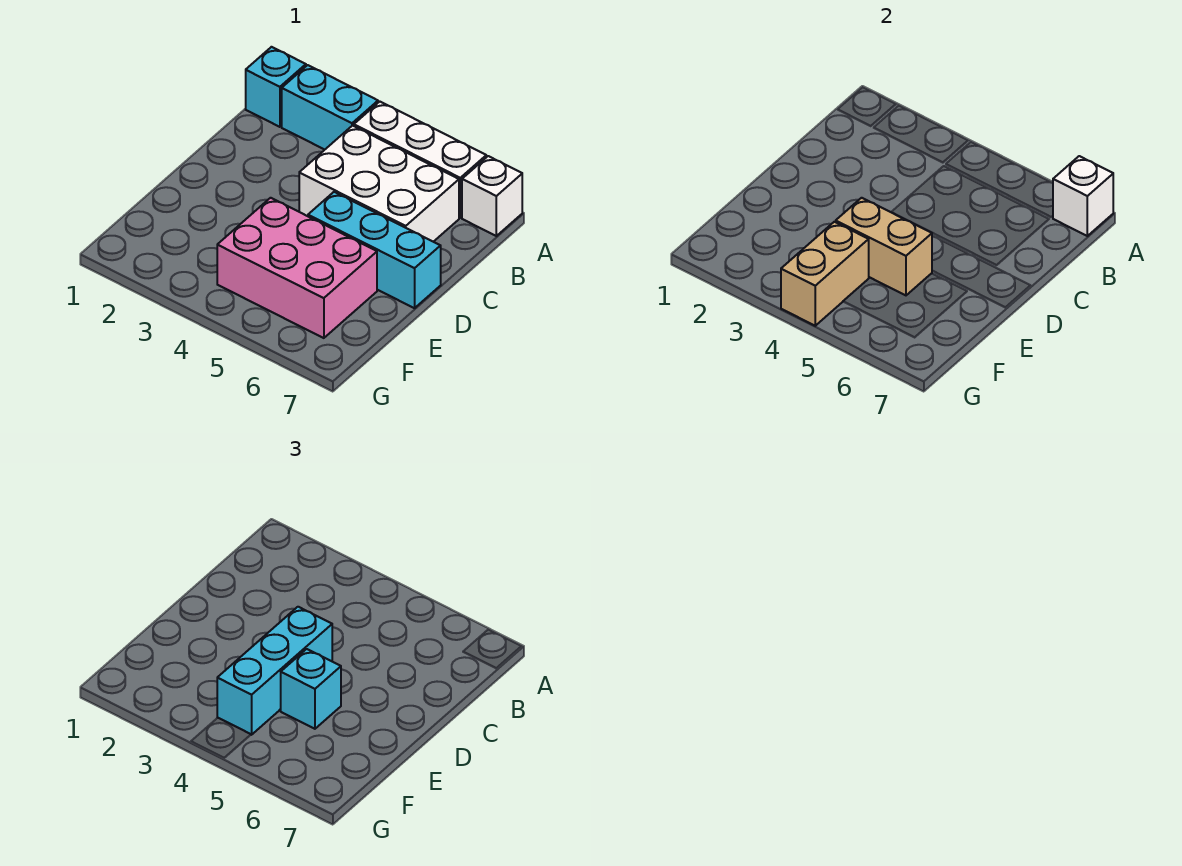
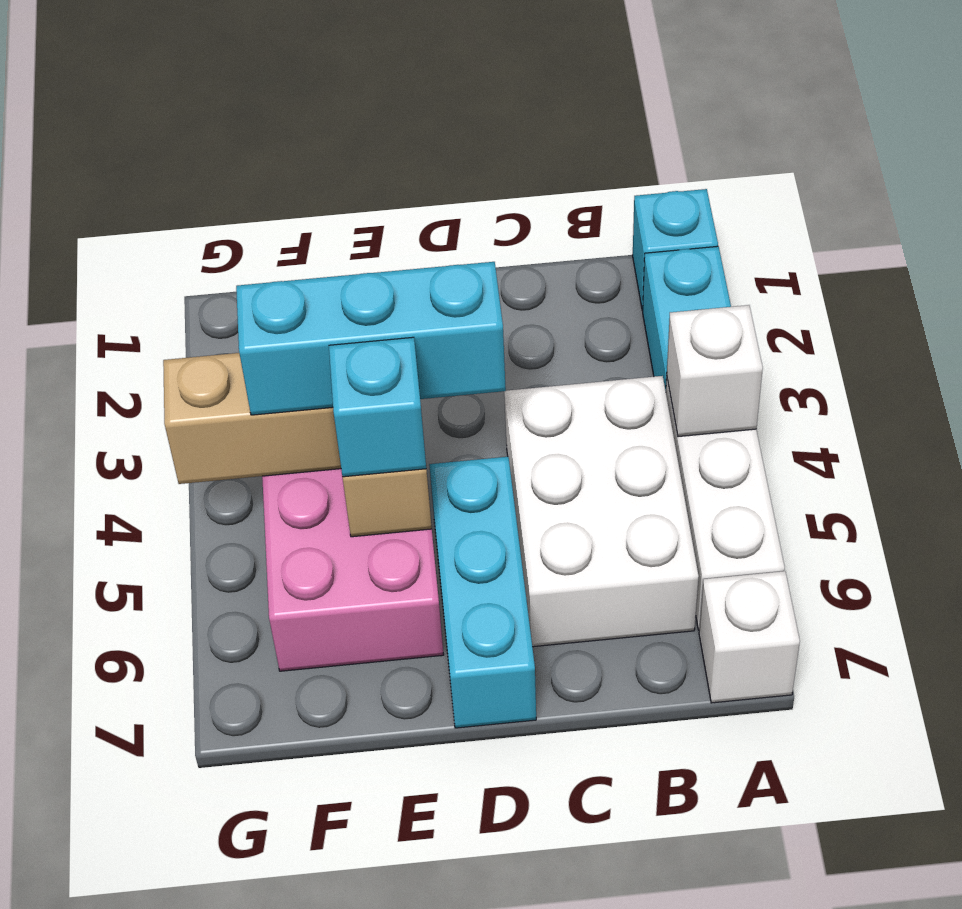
white 1x1 brick [1053,156,1113,236] -> white 1x1 brick moved to [667,305,763,437]

